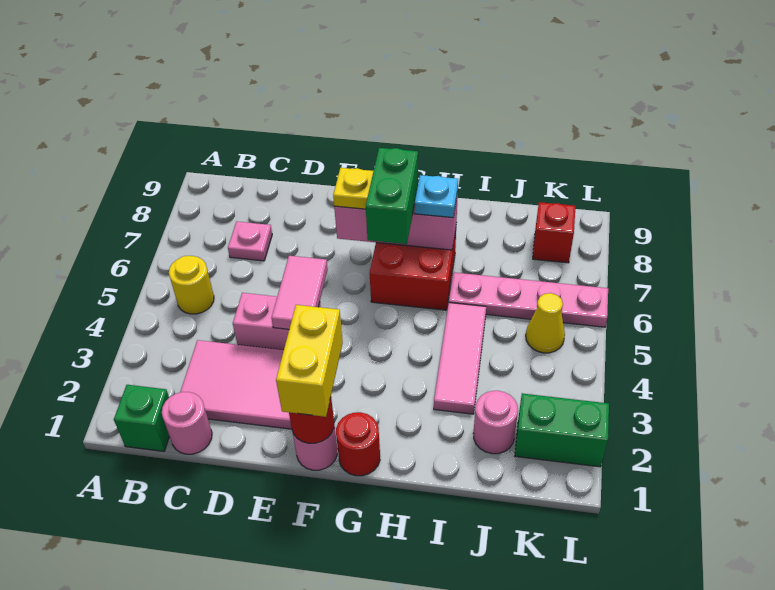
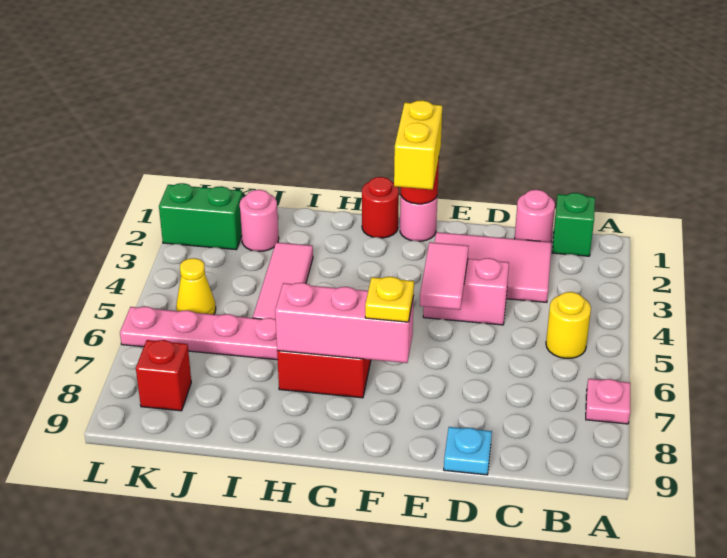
pink 1x1 plate [228,222,272,261] -> pink 1x1 plate moved to [586,379,630,424]
green 1x2 brick [366,148,418,244] -> none
cyan 1x1 plate [415,175,458,218] -> cyan 1x1 plate moved to [444,427,492,475]

